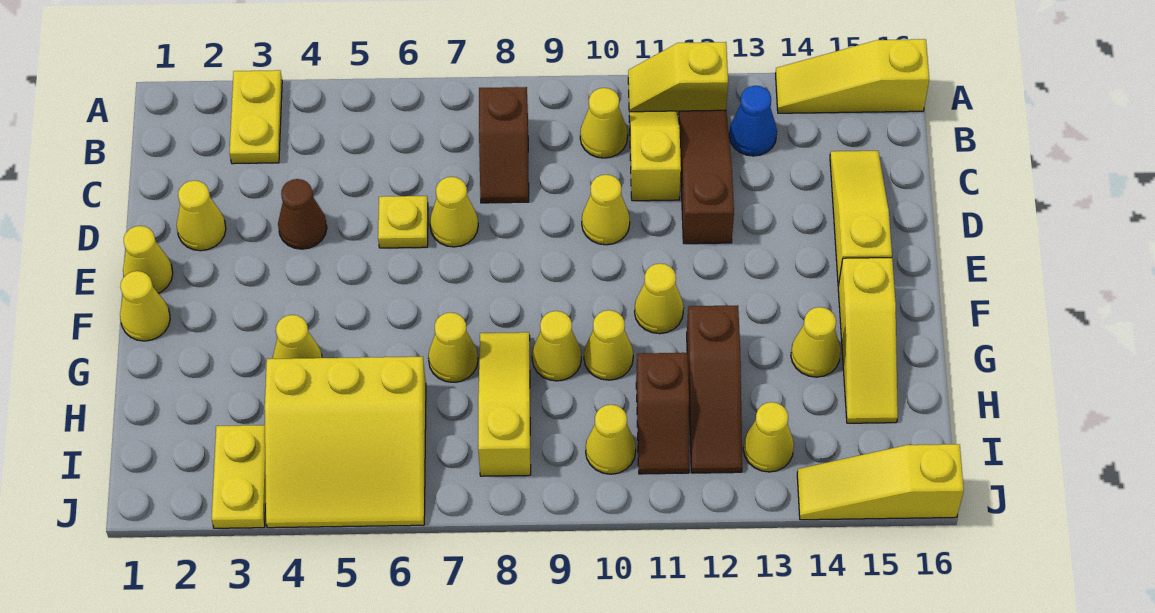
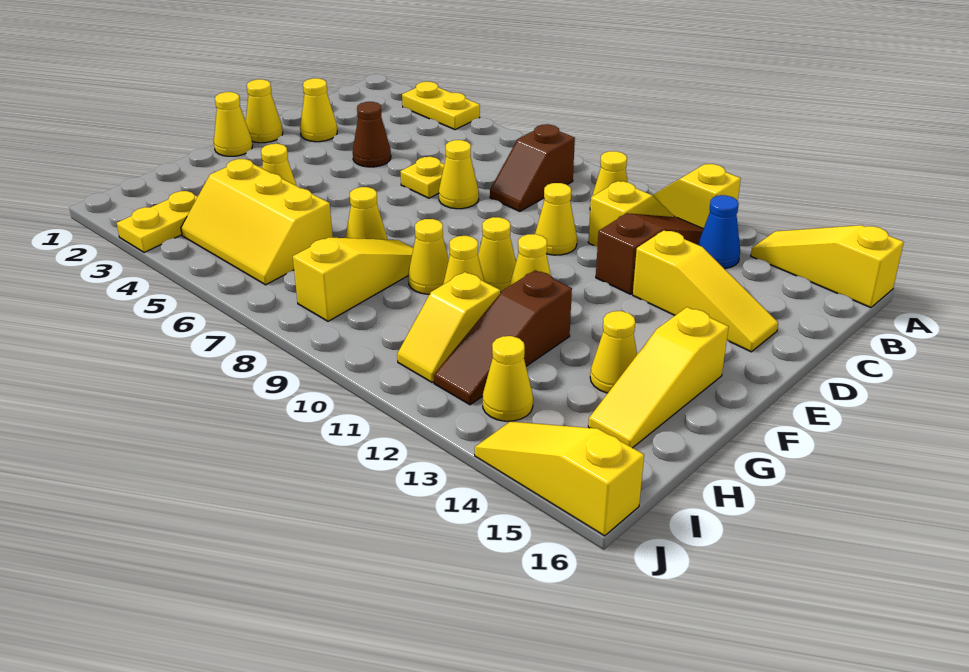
yellow 1x2 plate [229,70,282,164] -> yellow 1x2 plate turned to [402,82,480,130]
yellow 1x3 slope [830,151,892,286] -> yellow 1x3 slope turned to [633,230,778,352]
yellow 3x3 slope [265,356,426,528] -> yellow 2x3 slope [181,159,333,285]
brown 1x2 slope [636,353,689,474] -> yellow 1x2 slope [397,272,500,382]
yellow 1x1 cone [586,405,636,474] -> yellow 1x1 cone moved to [478,217,516,292]

